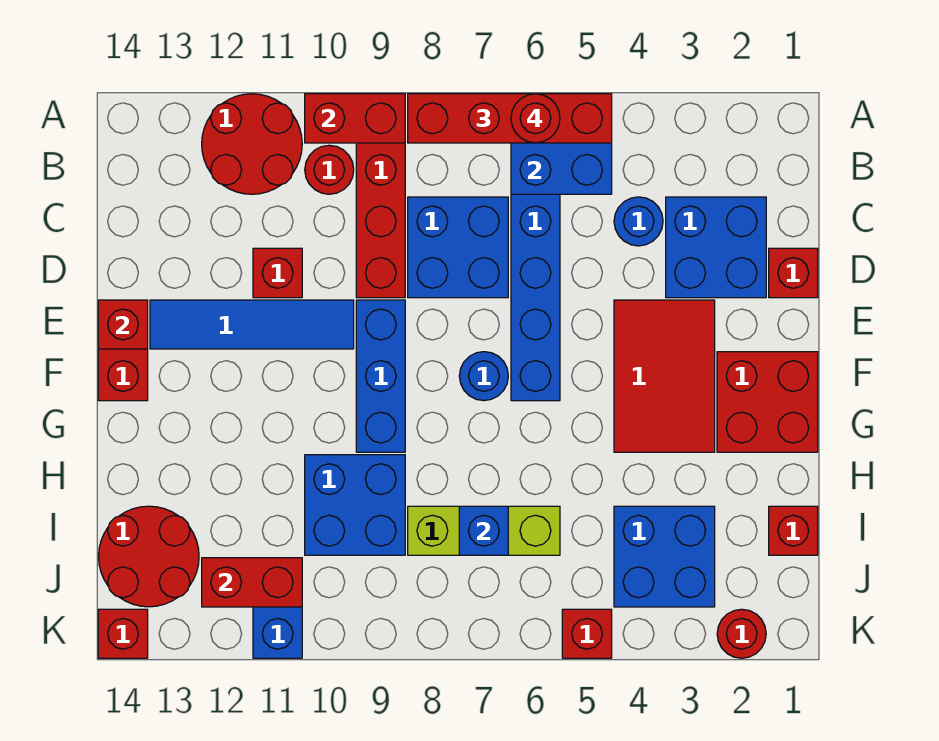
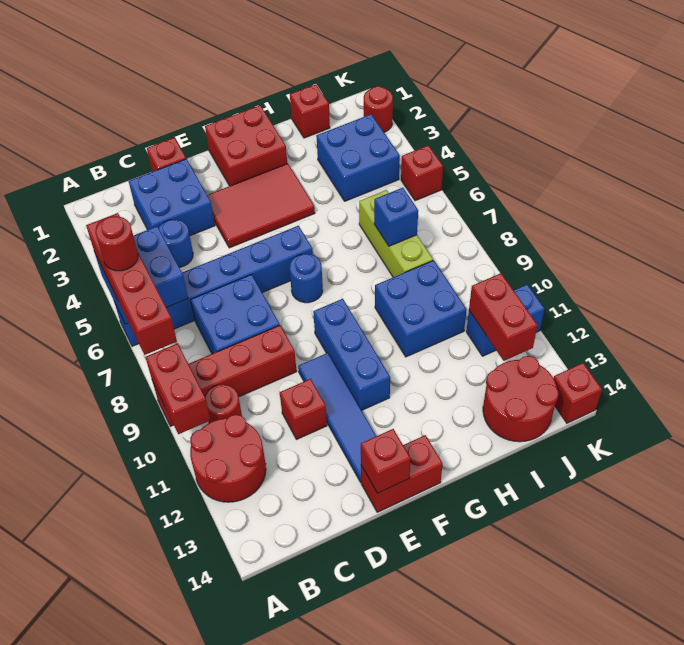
blue 1x3 brick [356,300,405,452] -> blue 1x3 brick turned to [313,299,390,410]

